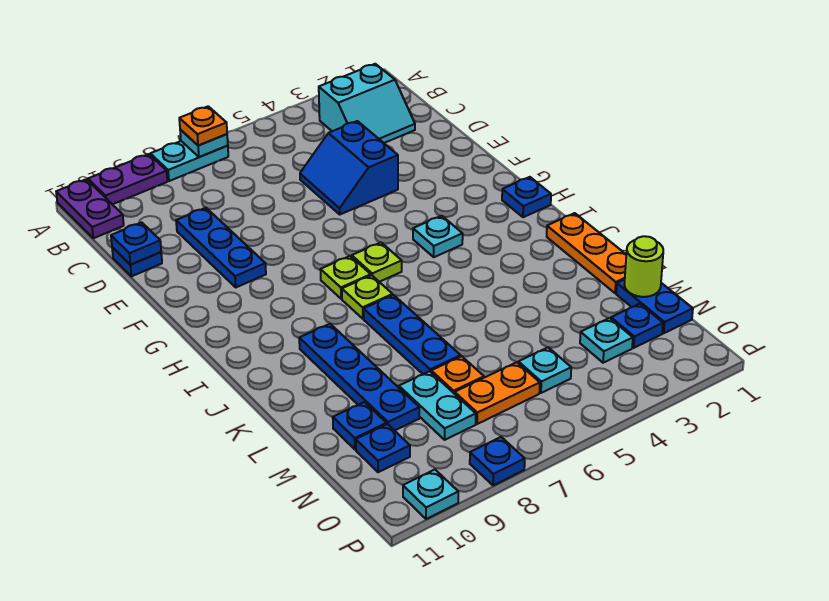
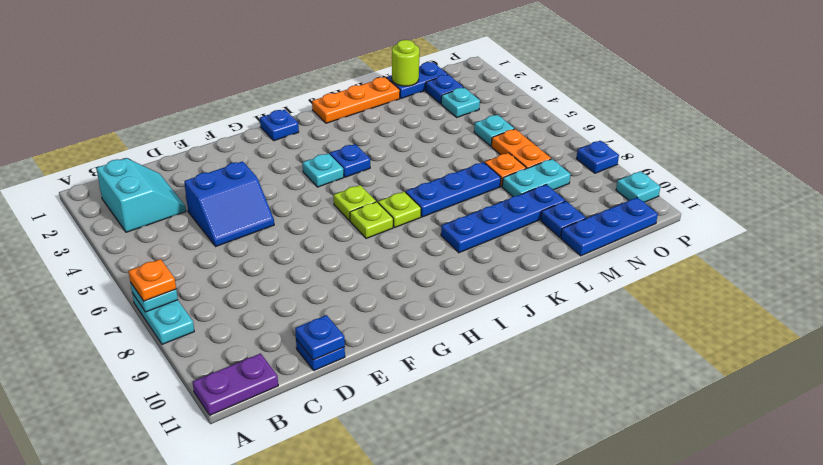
purple 1x2 plate [88,154,167,204] -> none
blue 1x3 plate [176,208,266,287] -> blue 1x3 plate moved to [561,198,658,256]
blue 1x1 plate [356,424,410,472] -> blue 1x1 plate moved to [330,144,370,177]

